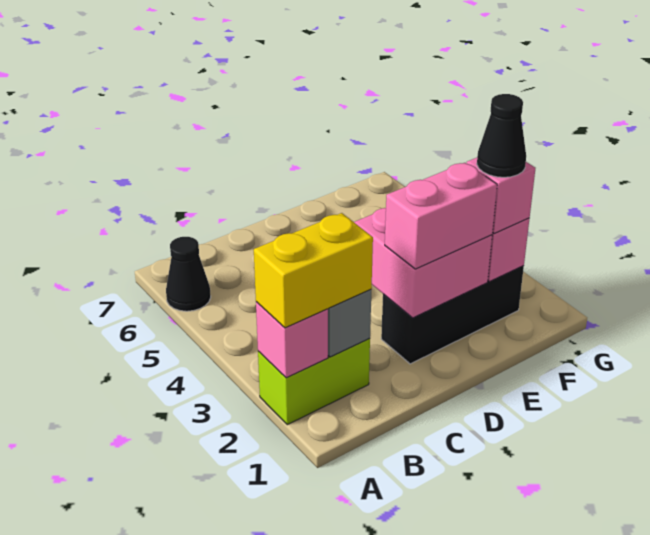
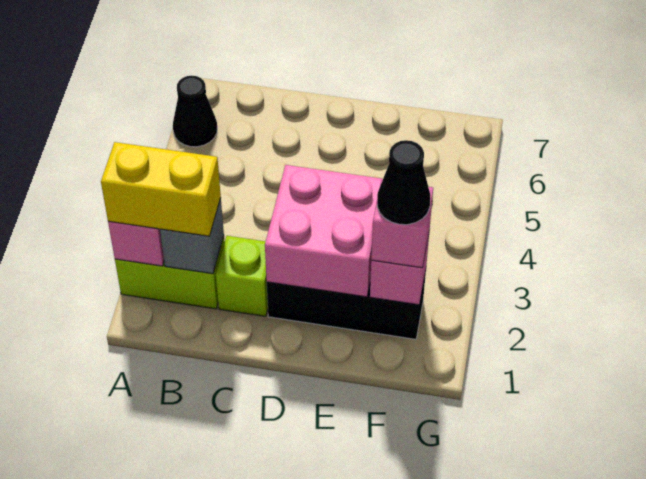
none -> lime 1x1 brick [216,236,268,316]
pink 1x2 brick [385,163,497,269] -> none

